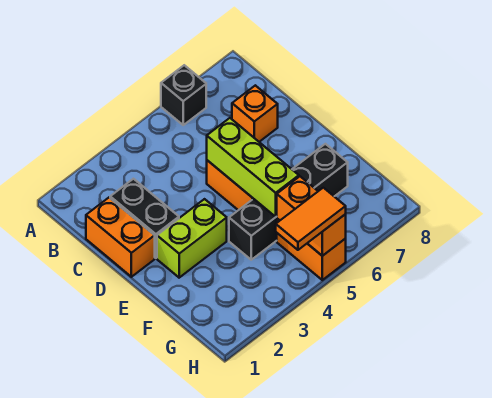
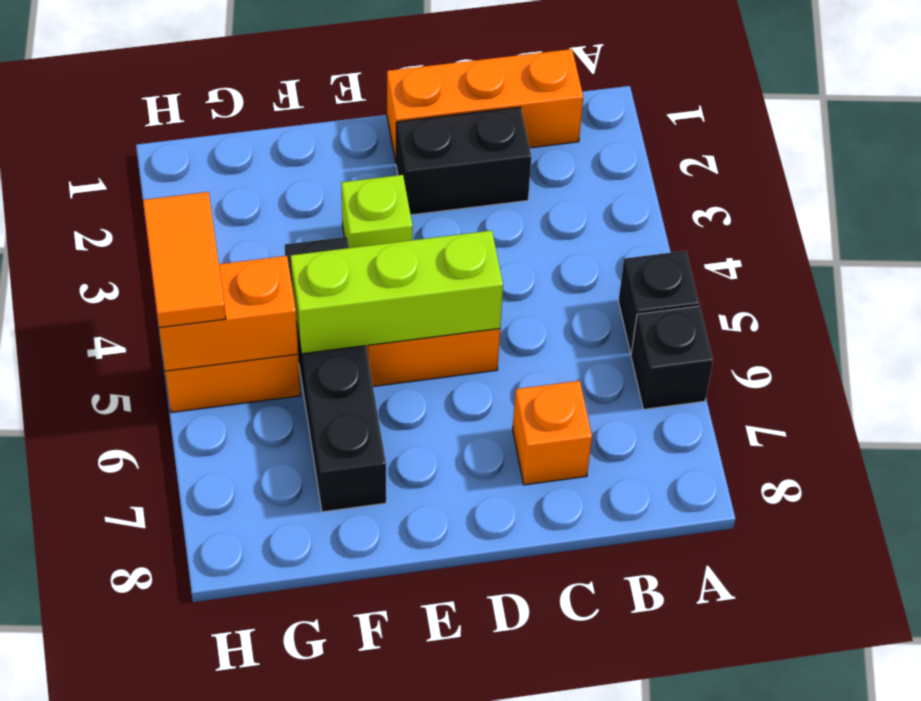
none -> black 1x1 brick [618,251,699,353]
orange 1x2 brick [86,198,155,277] -> orange 1x3 brick [387,49,583,162]
lime 1x2 brick [157,199,227,278] -> lime 1x1 brick [341,175,413,248]

